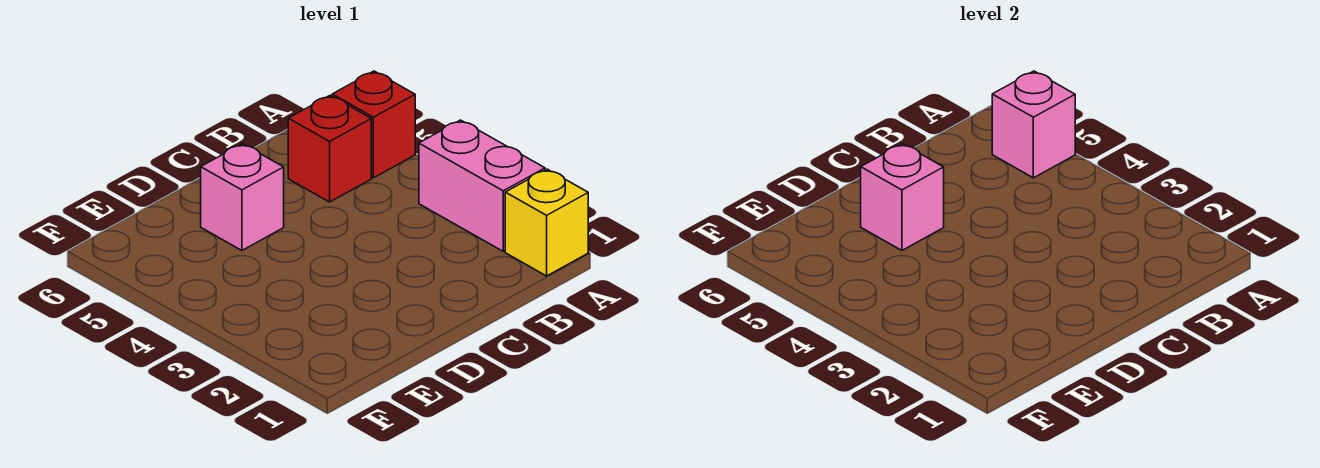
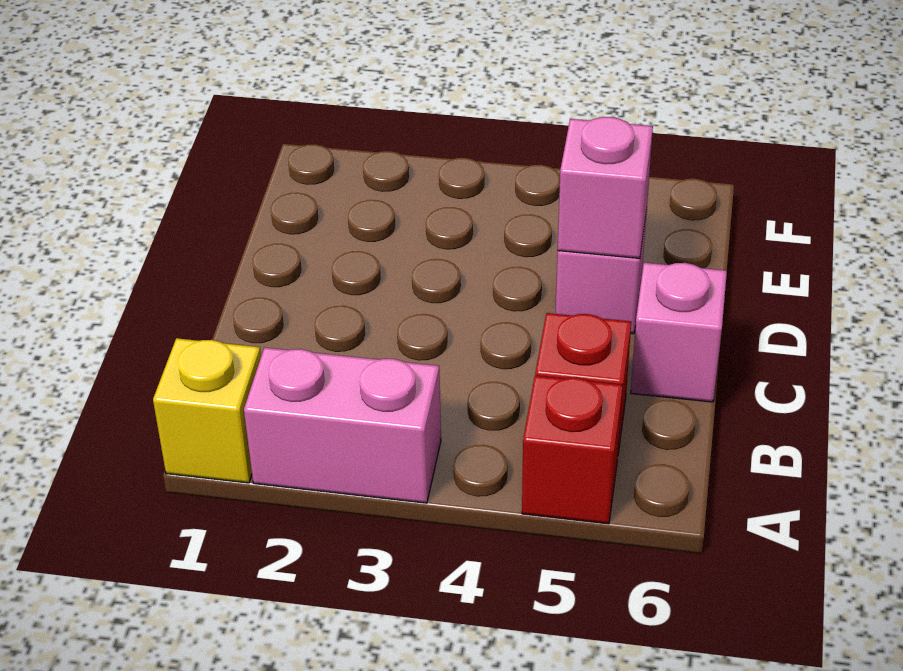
pink 1x1 brick [992,71,1075,178] -> pink 1x1 brick moved to [631,263,727,402]

